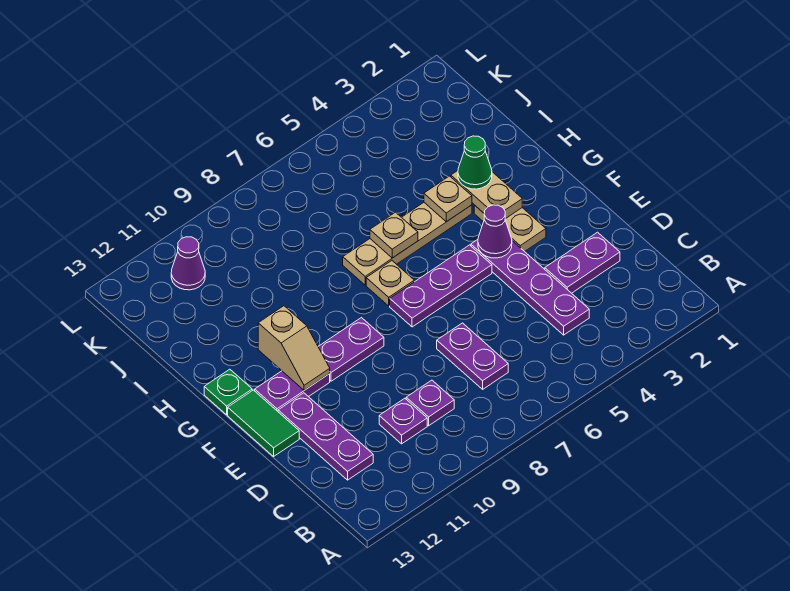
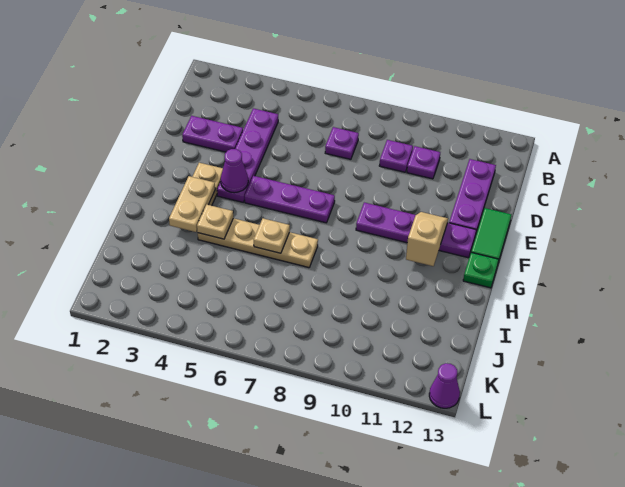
purple 1x2 plate [437,323,508,389] -> purple 1x1 plate [325,127,359,159]
tan 1x1 plate [366,261,414,306] -> none
green 1x1 cone [458,136,492,189] -> none
purple 1x1 cone [171,237,205,290] -> purple 1x1 cone moved to [429,363,460,408]

